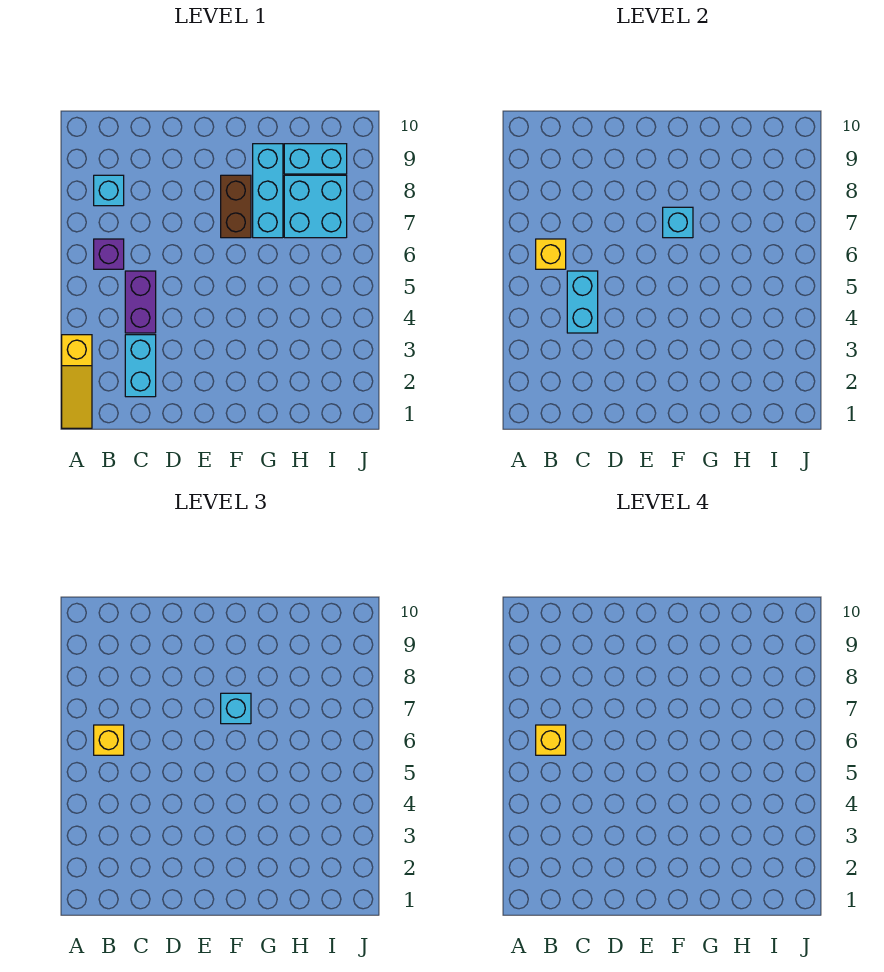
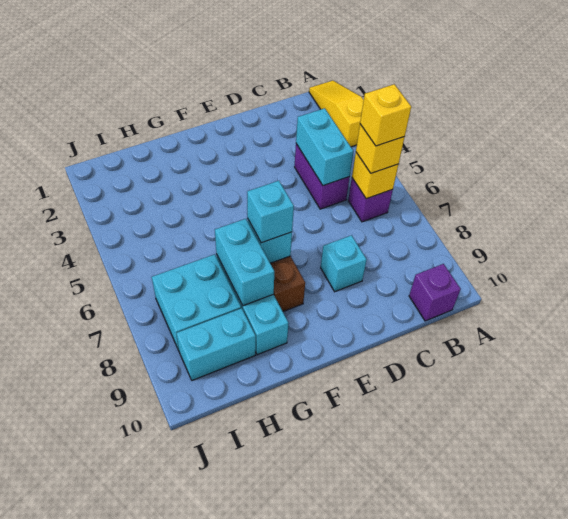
cyan 1x1 brick [94,175,124,206] -> cyan 1x1 brick moved to [321,235,367,292]
none -> purple 1x1 brick [409,264,461,321]
cyan 1x2 brick [125,335,156,397] -> cyan 1x2 brick moved to [215,219,274,306]

